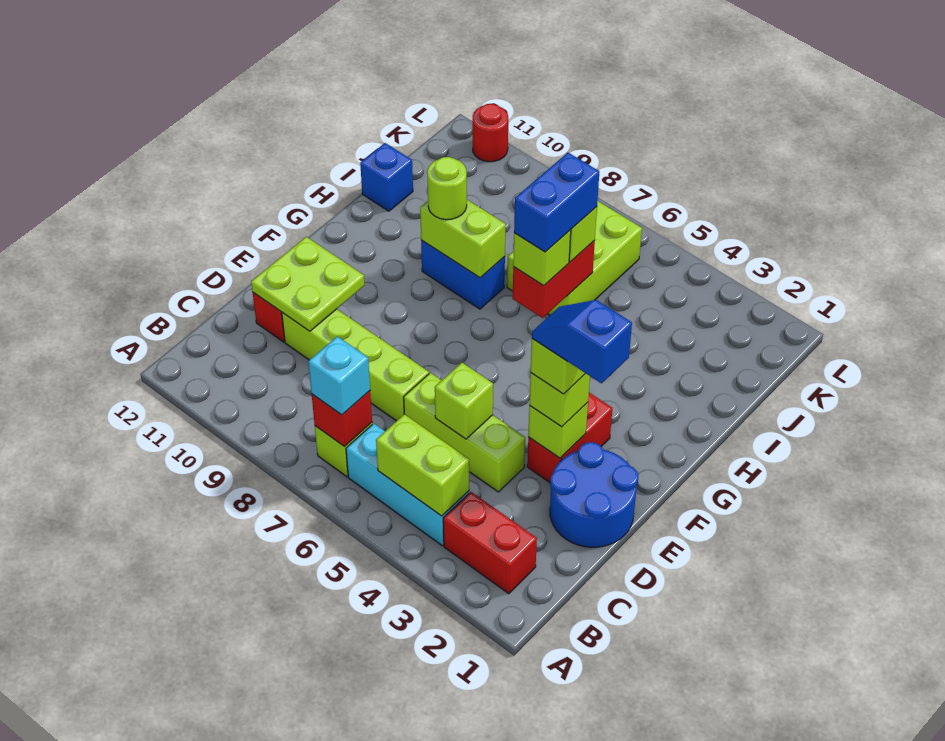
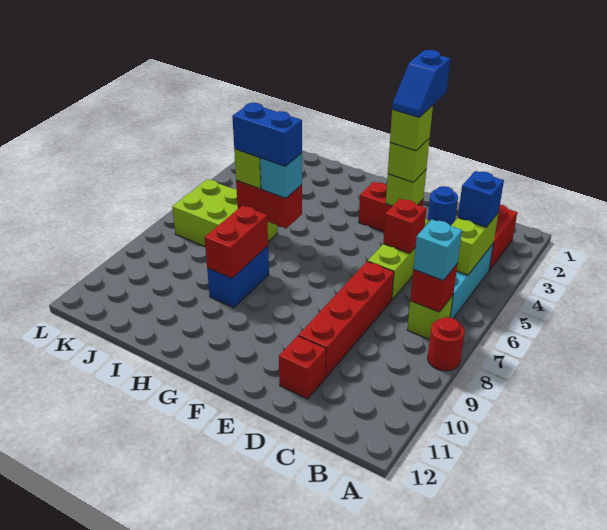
blue 2x2 round brick [550,442,638,547] -> blue 1x1 round brick [428,186,458,226]
lime 1x1 brick [435,363,493,439] -> red 1x1 brick [383,199,427,253]
lime 1x4 brick [282,309,429,421] -> red 1x4 brick [298,261,394,377]
lime 2x2 plate [251,237,365,331] -> none
lime 1x1 brick [513,230,571,286] -> cyan 1x1 brick [260,153,302,198]
lime 1x2 brick [420,200,506,278] -> red 1x2 brick [205,206,268,278]
lime 1x1 round brick [427,157,467,220] -> none
blue 1x1 brick [360,143,413,211] -> blue 1x1 brick moved to [458,171,504,227]
red 1x1 round brick [473,104,508,162] -> red 1x1 round brick moved to [428,317,465,371]

